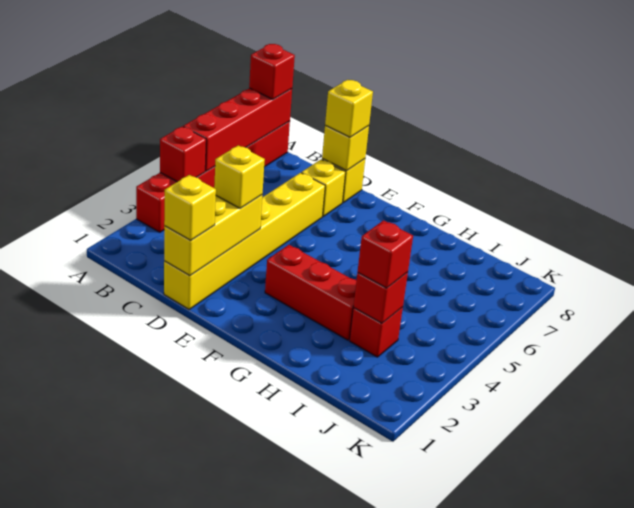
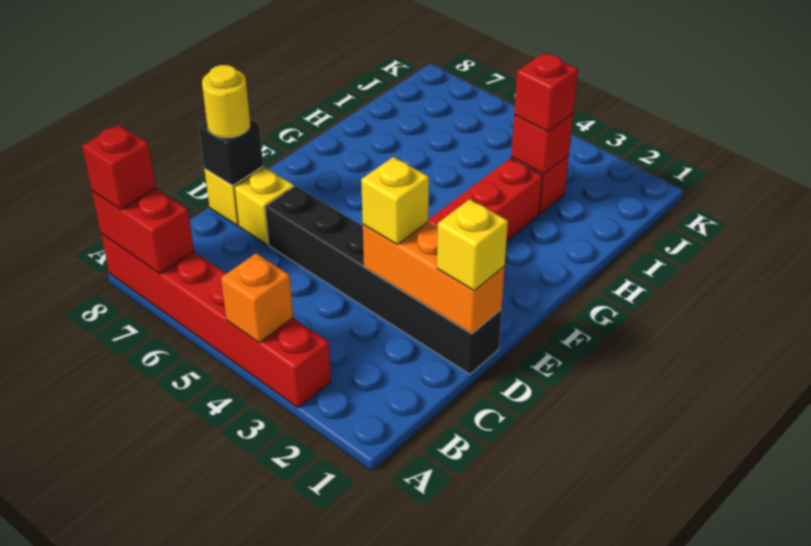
red 1x1 brick [160,126,206,182] -> orange 1x1 brick [221,253,293,343]
red 1x4 brick [183,88,292,171] -> red 1x2 brick [92,188,194,274]
yellow 1x6 brick [164,173,325,309] -> black 1x6 brick [265,186,502,374]
yellow 1x3 brick [164,195,262,276] -> orange 1x3 brick [363,222,505,334]
yellow 1x1 brick [322,126,369,171] -> black 1x1 brick [199,119,263,186]
yellow 1x1 brick [325,80,373,137] -> yellow 1x1 round brick [202,65,250,138]

